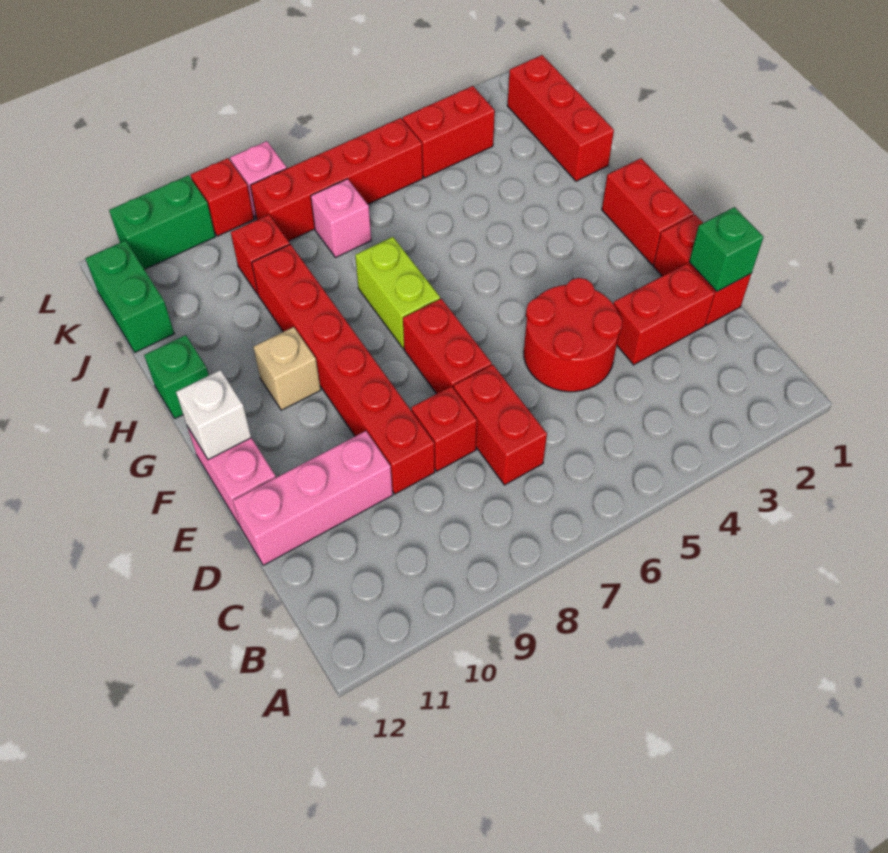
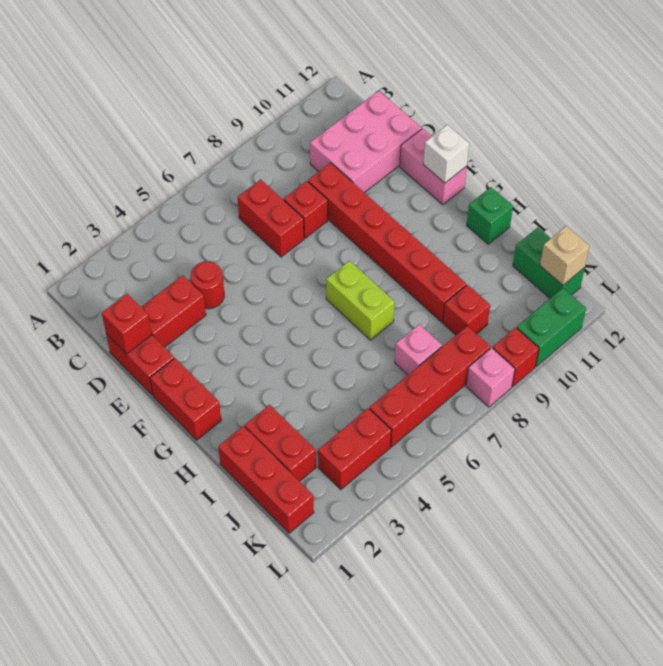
green 1x1 brick [689,207,763,291] -> red 1x1 brick [102,294,152,354]
red 2x2 round brick [524,278,622,392] -> red 1x1 round brick [191,261,224,309]
pink 1x3 brick [233,431,393,565] -> pink 2x3 brick [310,91,422,193]
red 1x2 brick [403,299,492,394] -> red 1x2 brick moved to [245,405,316,481]
tan 1x1 brick [253,327,321,410] -> tan 1x1 brick moved to [540,226,590,285]

